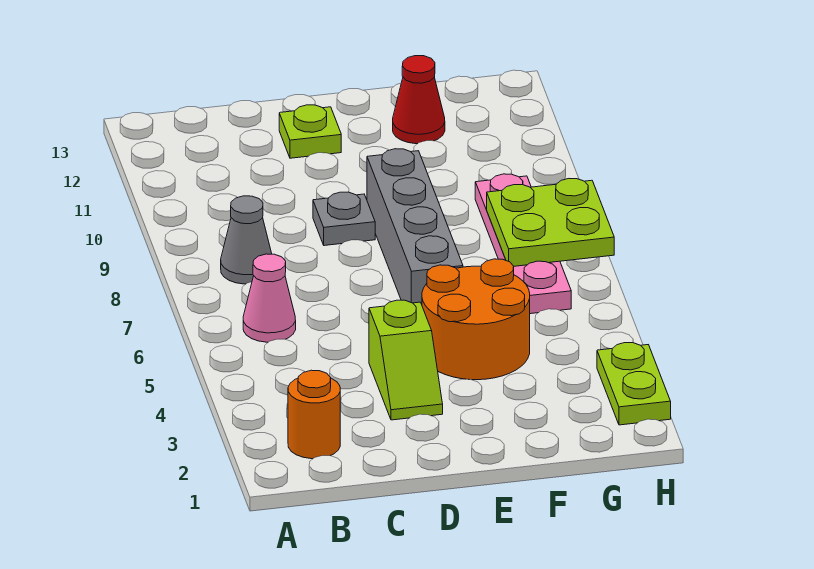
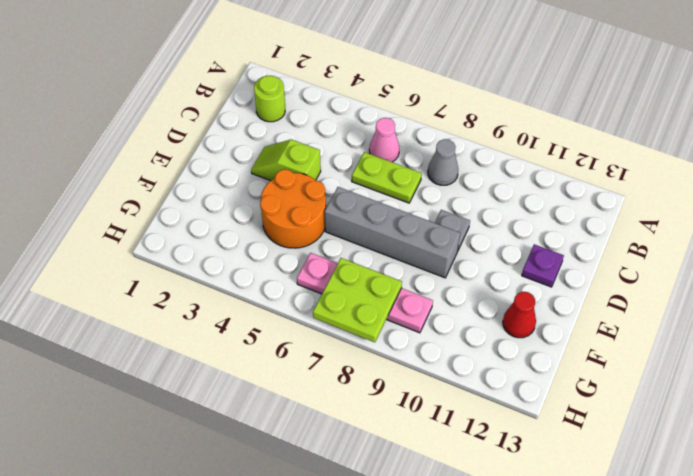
orange 1x1 round brick [288,370,340,459] -> lime 1x1 round brick [254,76,285,122]
lime 1x1 plate [279,105,341,158] -> purple 1x1 plate [522,244,564,287]
lime 1x2 plate [597,343,671,425] -> lime 1x2 plate moved to [352,152,422,203]

